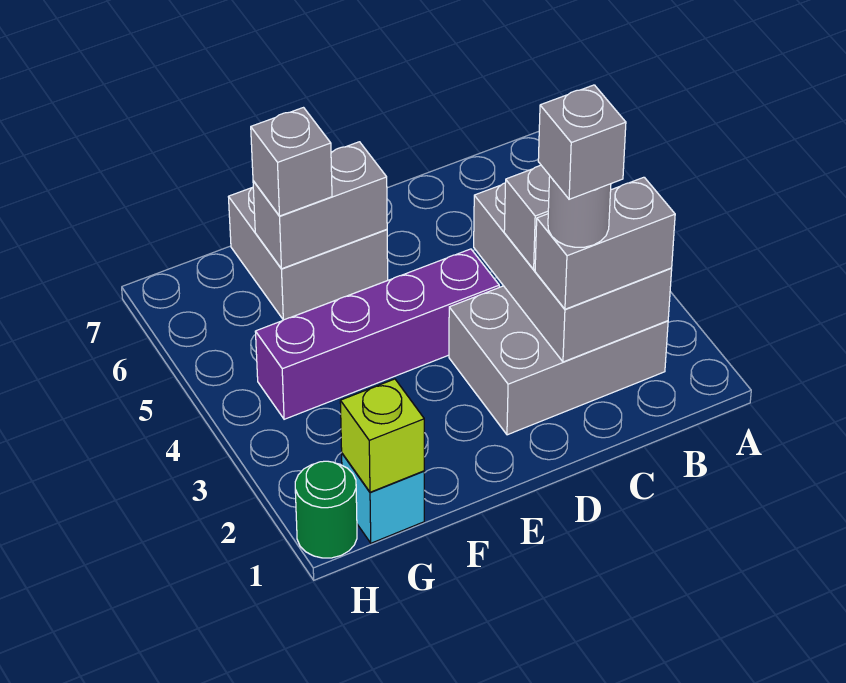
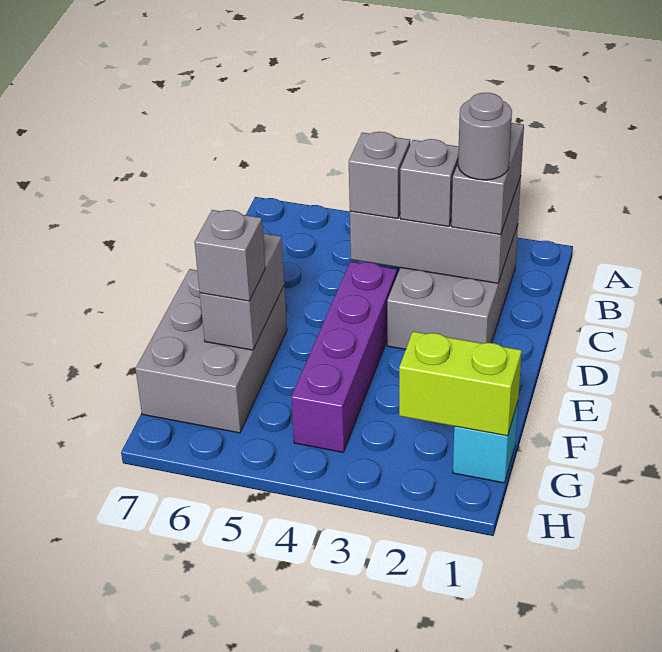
grey 1x1 brick [538,85,626,199] -> grey 1x1 brick moved to [349,132,410,219]
grey 2x2 brick [229,188,388,320] -> grey 2x3 brick [136,269,287,433]
lime 1x1 brick [340,379,424,492] -> lime 1x2 brick [399,332,522,436]
green 1x1 round brick [295,461,357,558] -> none

